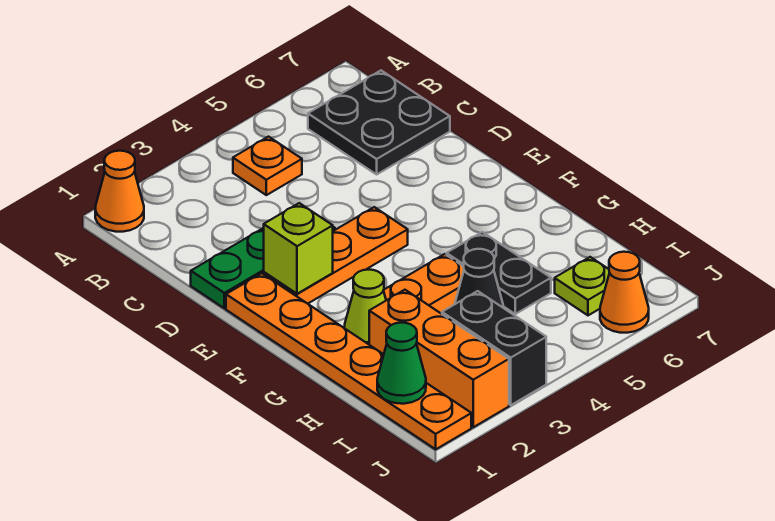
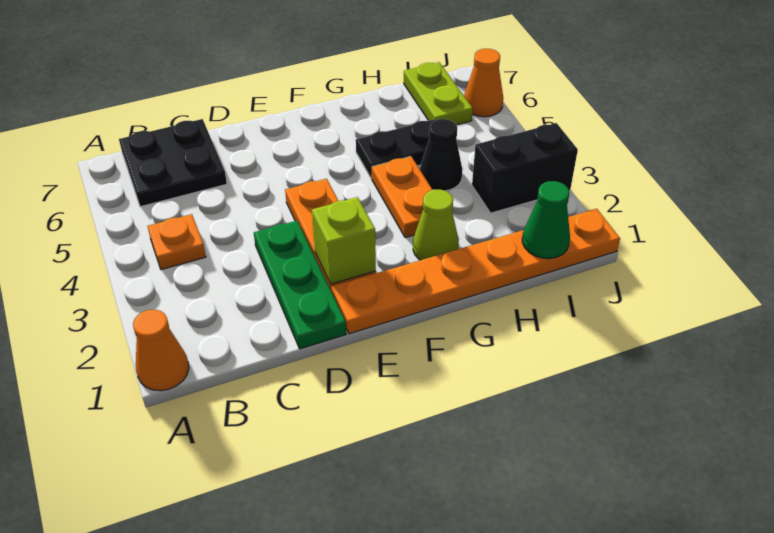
orange 1x3 brick [369,290,509,427] -> none
lime 1x1 plate [555,257,609,315] -> lime 1x2 plate [404,62,473,125]

